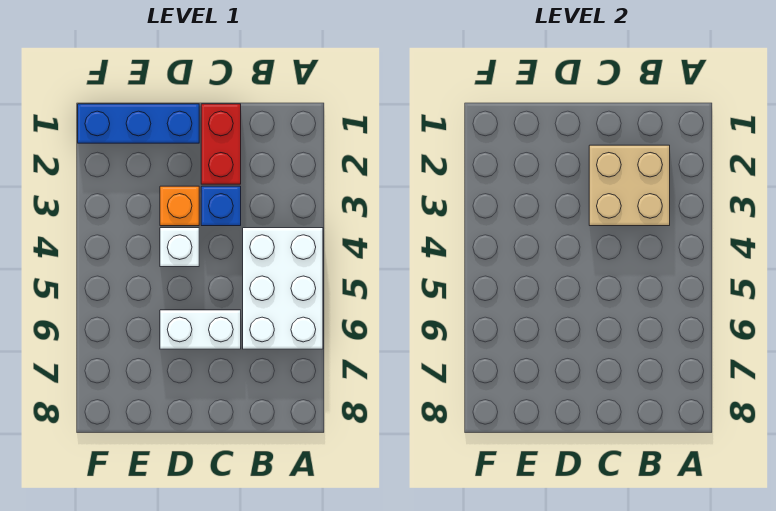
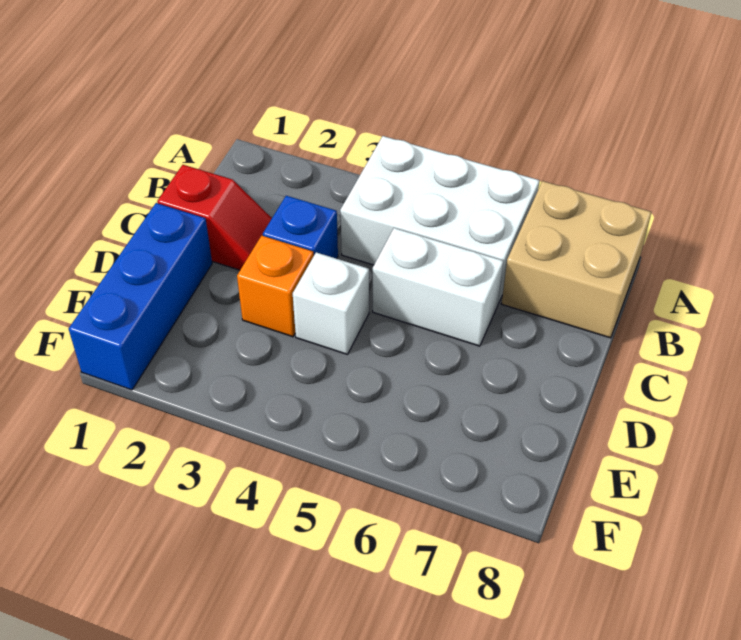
tan 2x2 brick [589,145,670,226] -> tan 2x2 brick moved to [501,181,651,338]
red 1x2 brick [201,104,241,184] -> red 1x2 slope [157,165,272,270]
white 1x2 brick [160,310,241,349] -> white 1x2 brick turned to [373,228,503,346]

